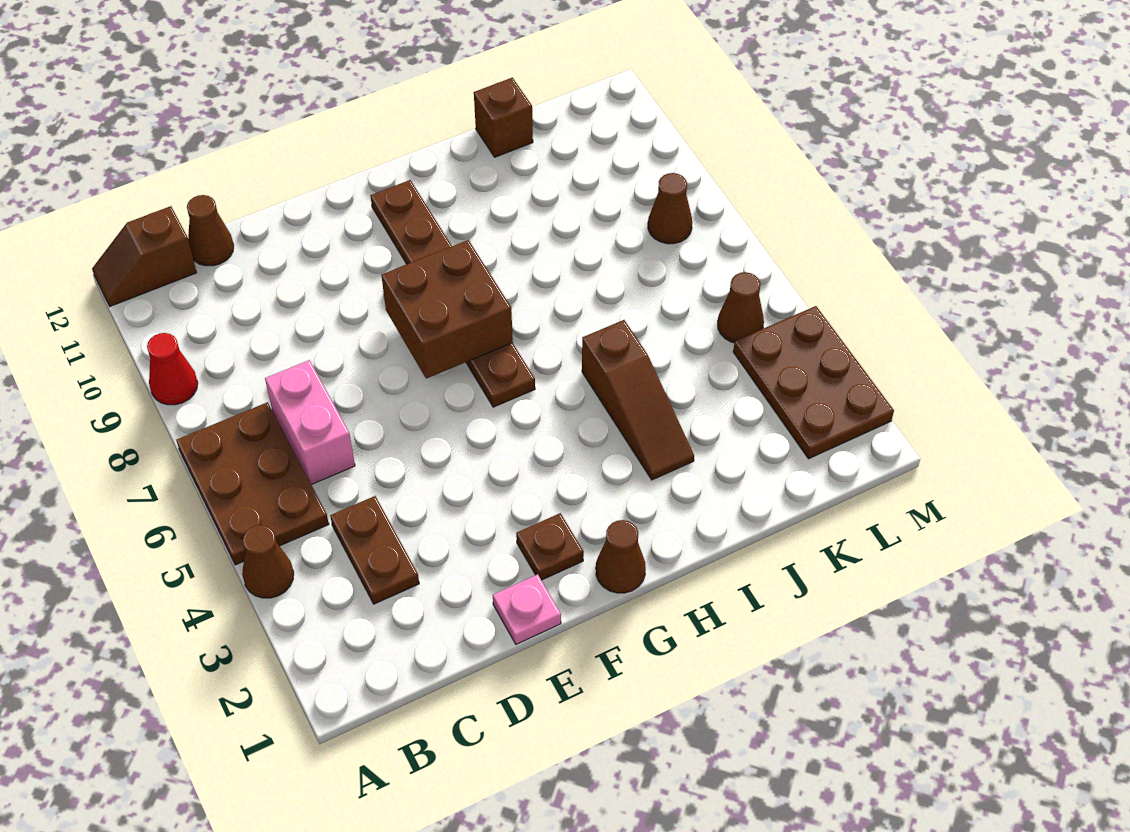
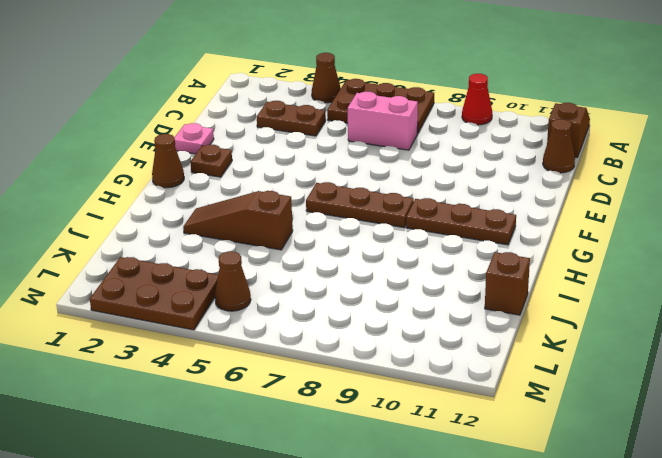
brown 2x2 brick [381,240,513,379] -> none
brown 1x1 cone [648,173,692,244] -> none

